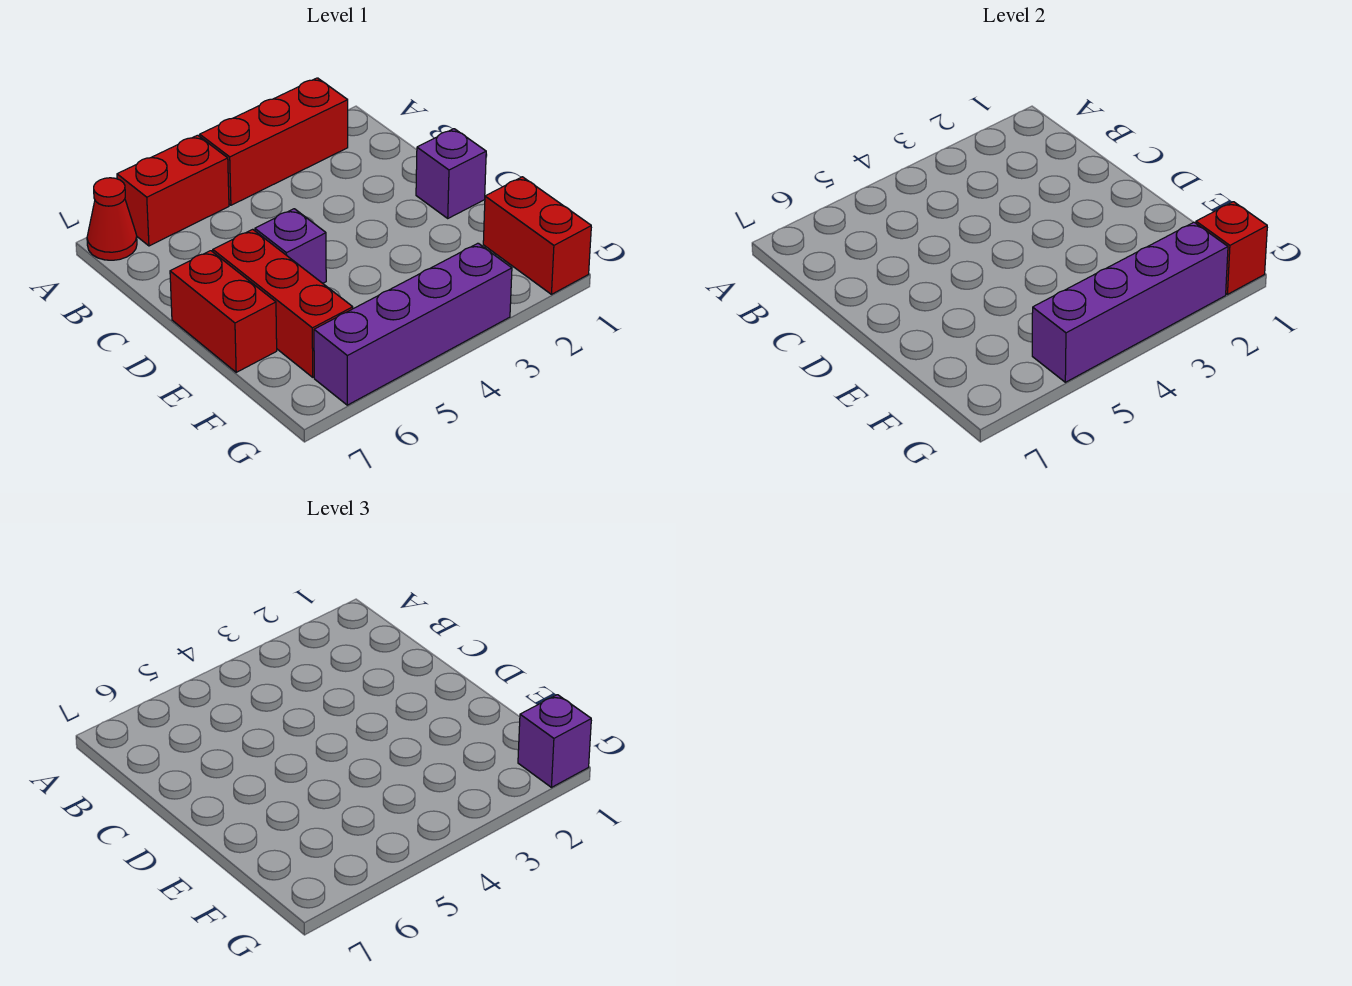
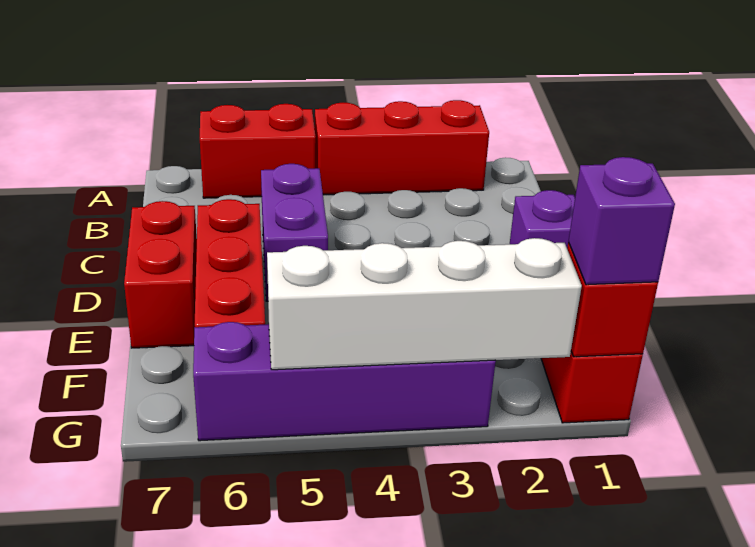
red 1x1 cone [87,178,137,260] -> none
purple 1x1 brick [255,209,326,283] -> purple 1x2 brick [261,164,328,301]
purple 1x4 brick [1032,222,1228,382] -> white 1x4 brick [267,238,582,370]

